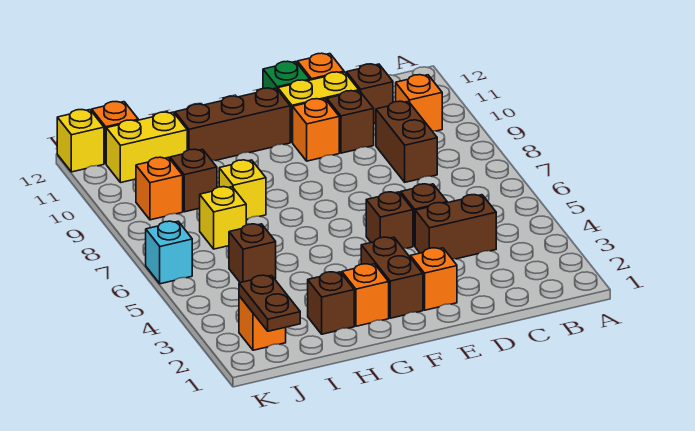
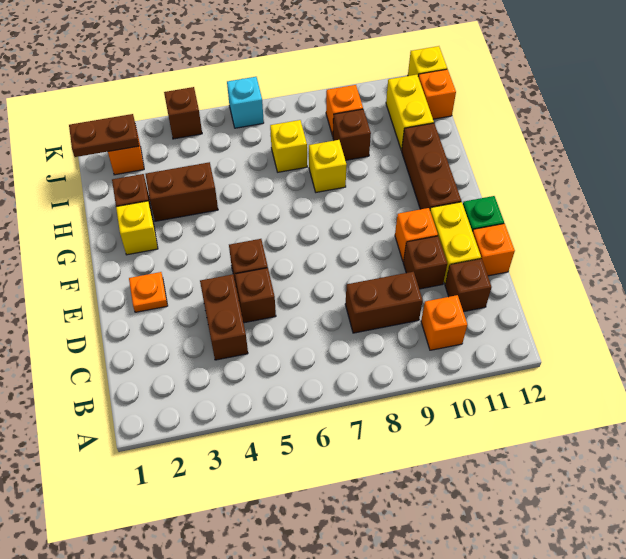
orange 1x1 brick [410,248,457,310] -> orange 1x1 plate [129,272,168,312]
brown 1x2 brick [361,237,423,318] -> brown 1x2 brick moved to [145,162,218,221]
orange 1x1 brick [342,264,389,326] -> yellow 1x1 brick [116,201,158,255]
brown 1x1 brick [229,224,276,283] -> brown 1x1 brick moved to [164,87,202,139]

